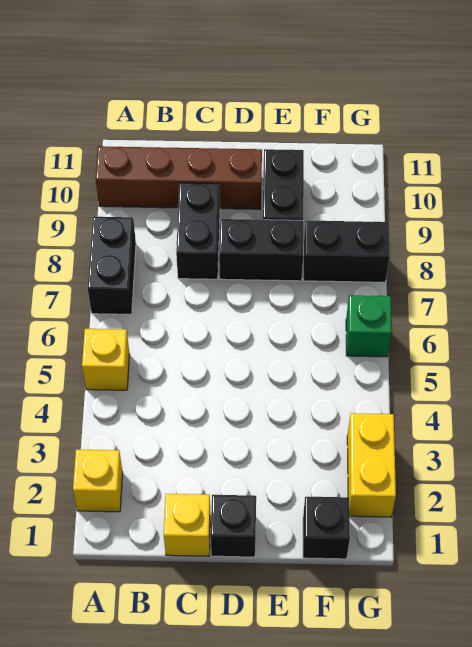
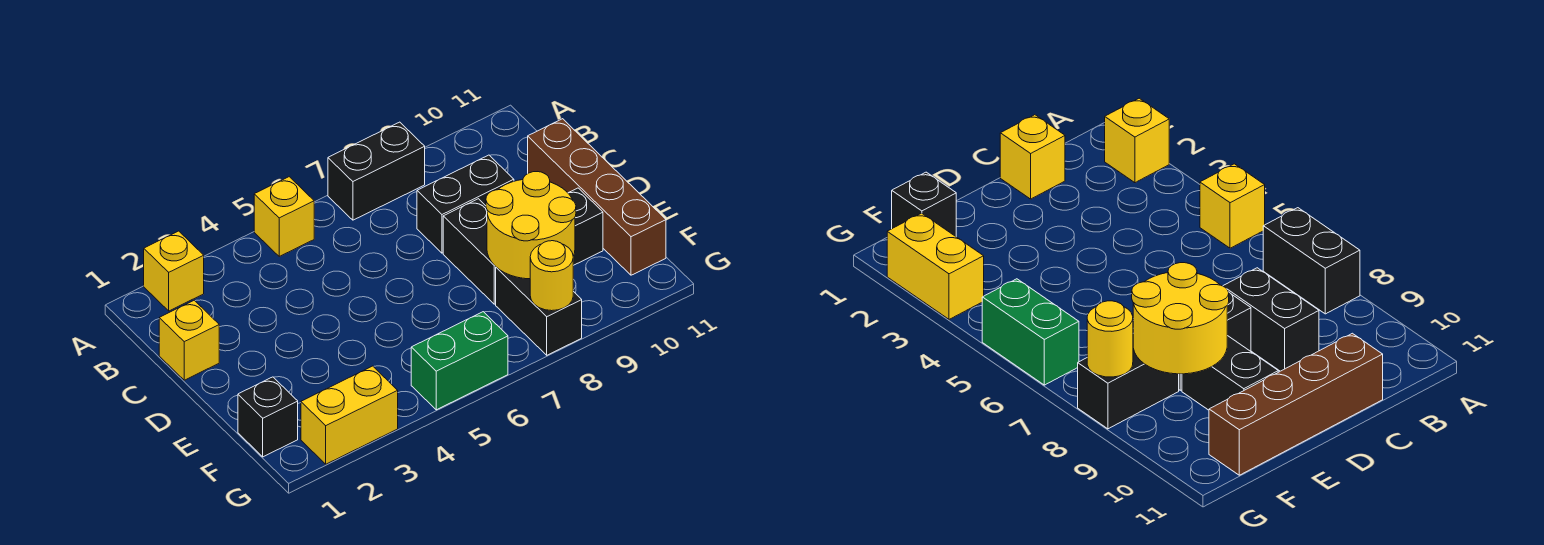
brown 1x4 brick [96,146,262,209] -> brown 1x4 brick moved to [528,119,666,275]
black 1x1 brick [211,495,256,557] -> none
none -> yellow 2x2 round brick [486,172,576,279]
green 1x1 brick [346,295,392,357] -> green 1x2 brick [411,312,508,410]
none -> yellow 1x1 round brick [530,241,573,311]

